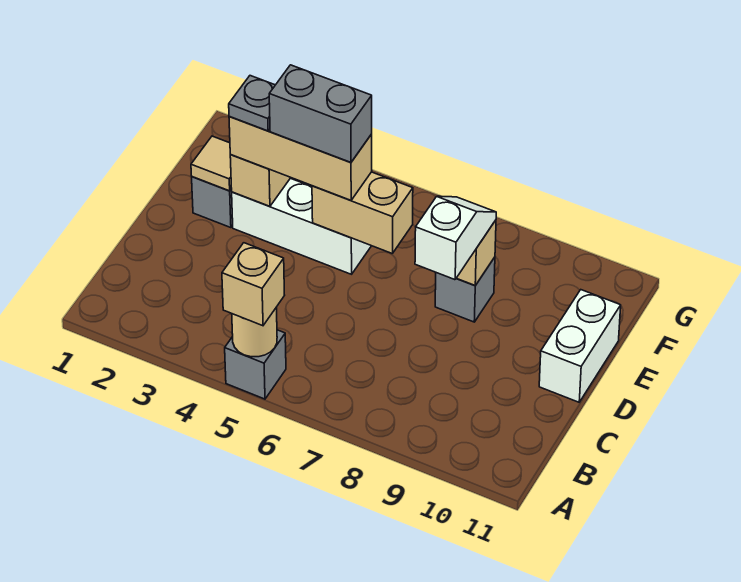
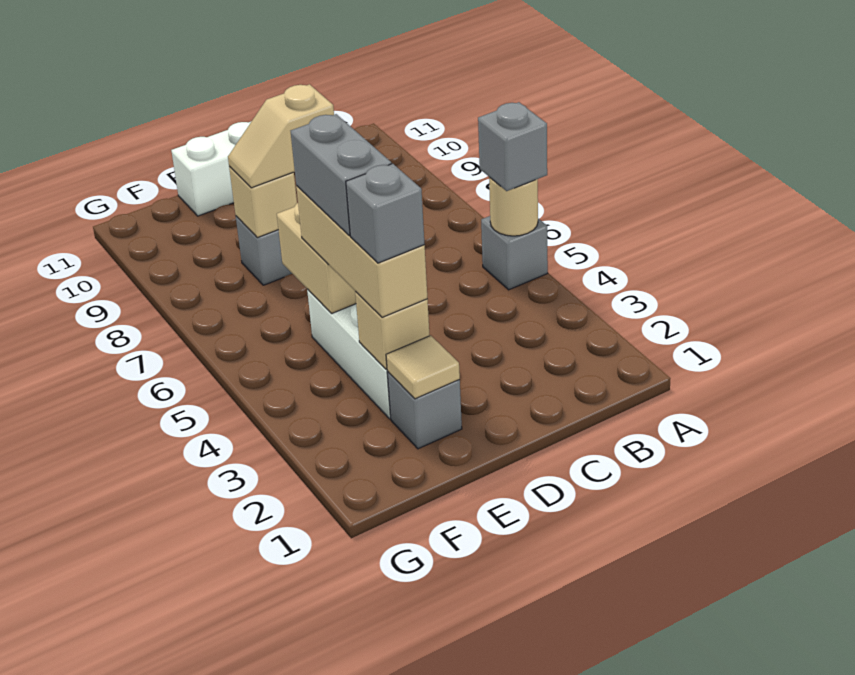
tan 1x1 brick [222,243,285,326] -> grey 1x1 brick [478,102,547,191]
white 1x2 slope [415,196,496,280] -> tan 1x2 slope [228,84,334,188]
grey 1x1 plate [229,76,275,131] -> grey 1x1 brick [346,164,425,263]

